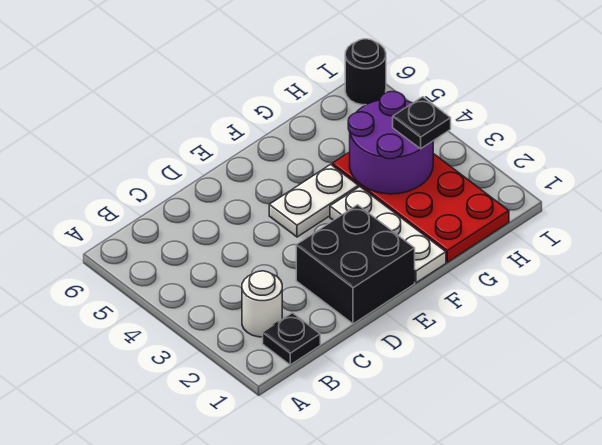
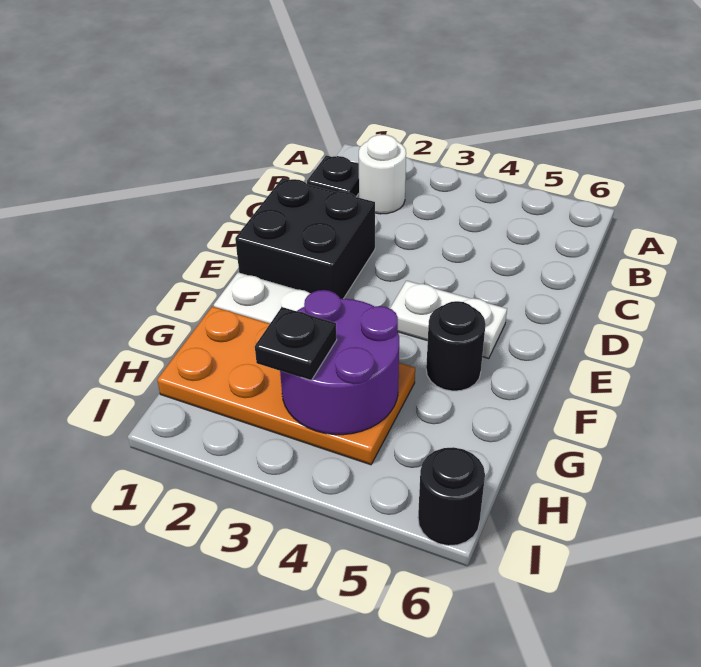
white 1x2 plate [269,164,358,237] -> white 1x2 plate turned to [390,281,507,359]
none -> black 1x1 round brick [426,301,486,391]
red 2x4 plate [332,152,509,262] -> orange 2x4 plate [157,306,415,465]

